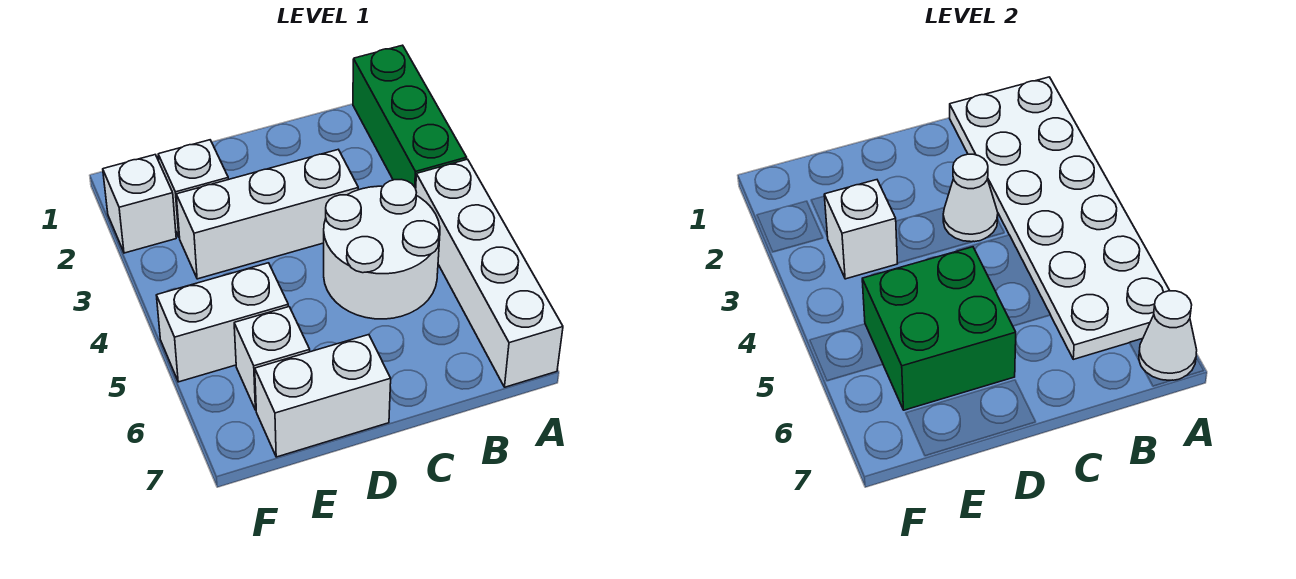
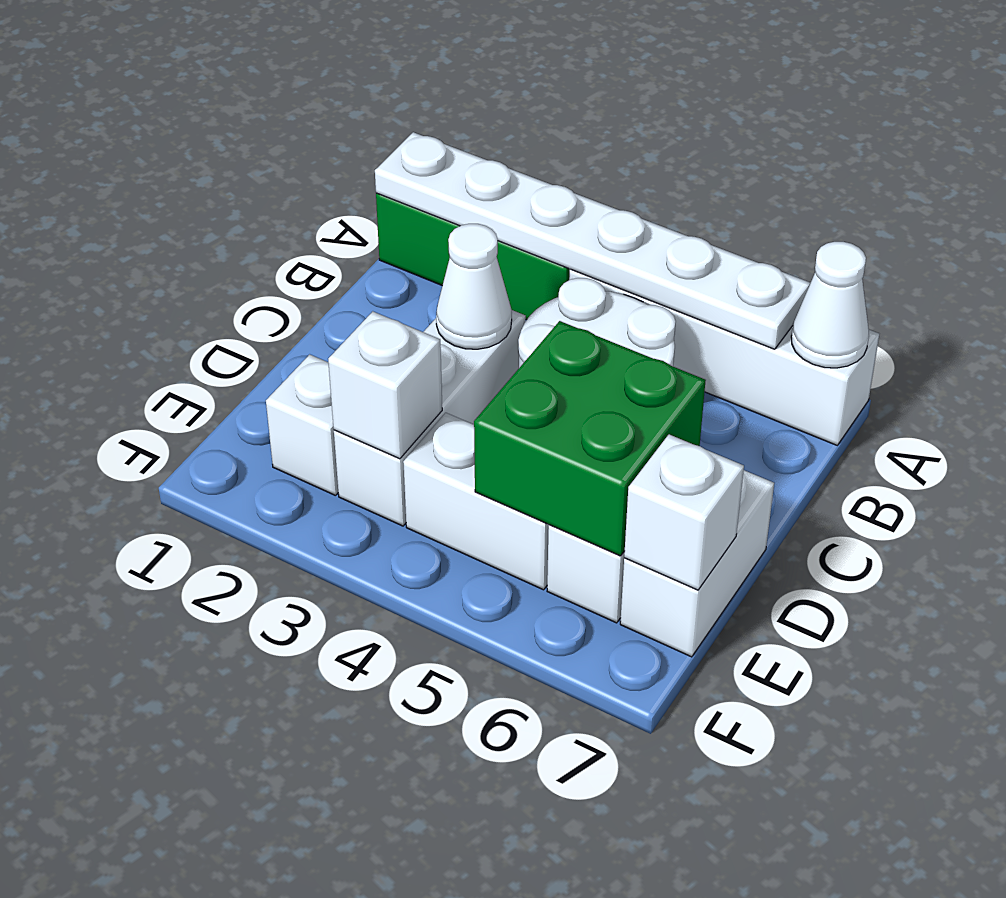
white 2x6 plate [950,77,1170,359] -> white 1x6 plate [375,132,810,349]
white 1x2 brick [156,263,288,382] -> white 1x2 brick turned to [403,413,549,590]
white 1x1 brick [103,155,176,253] -> white 1x1 brick moved to [624,434,744,590]

